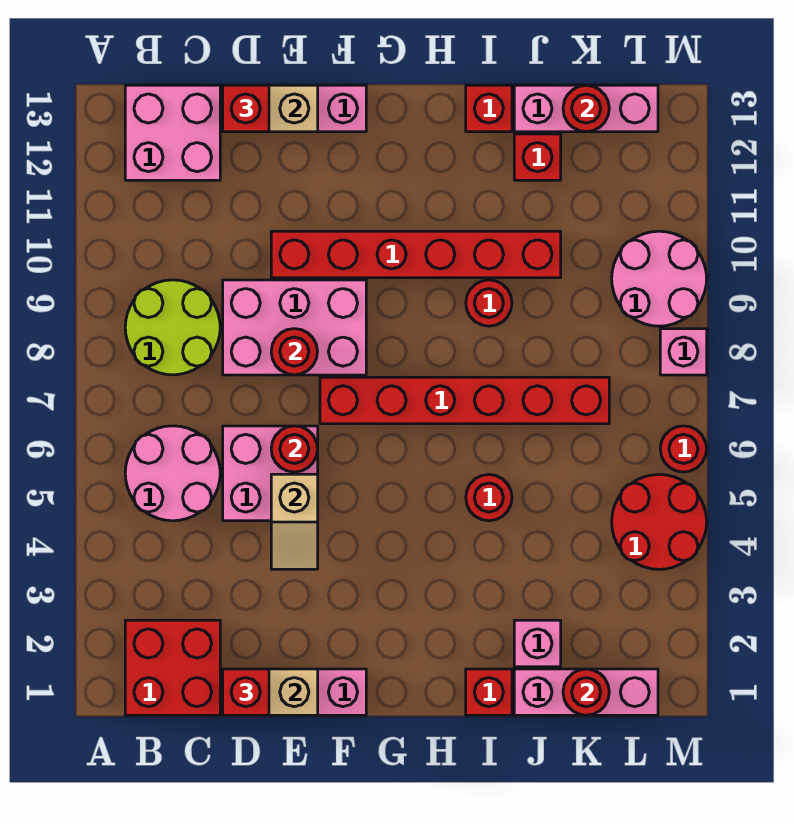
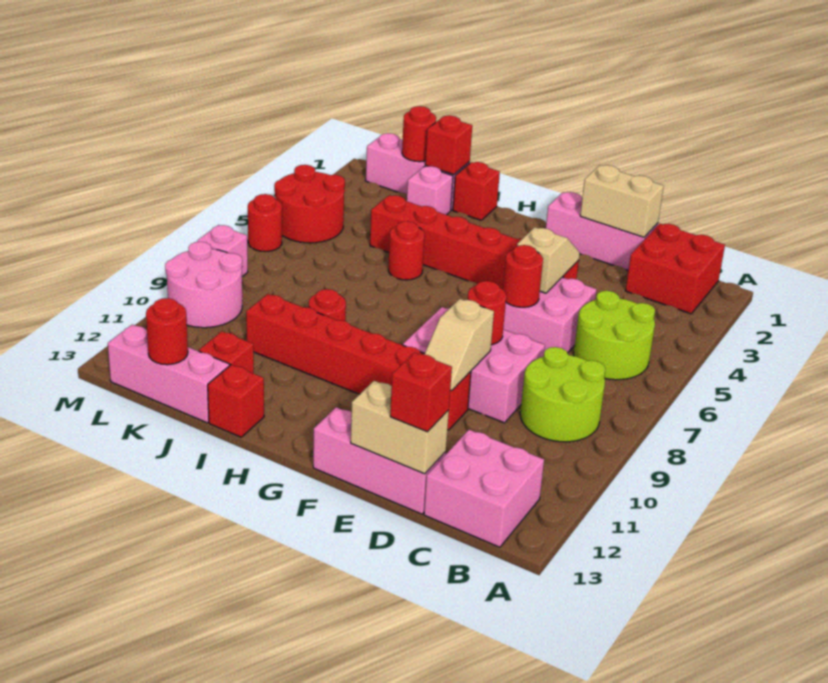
pink 2x2 round brick [125,426,220,521] -> lime 2x2 round brick [574,291,655,380]
red 1x1 brick [223,669,269,715] -> red 1x1 brick moved to [425,116,472,175]
none -> tan 1x2 slope [424,299,494,390]
red 1x6 brick [320,377,609,424] -> red 1x6 brick moved to [370,195,579,289]

